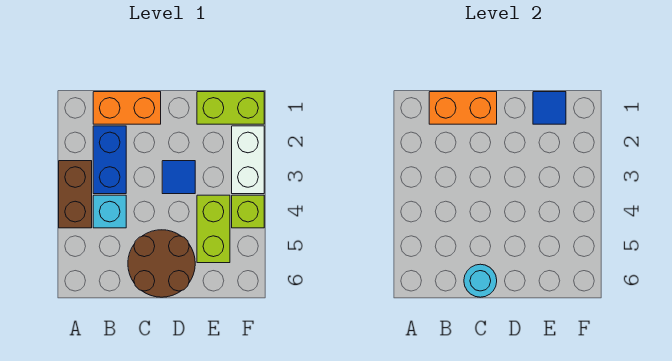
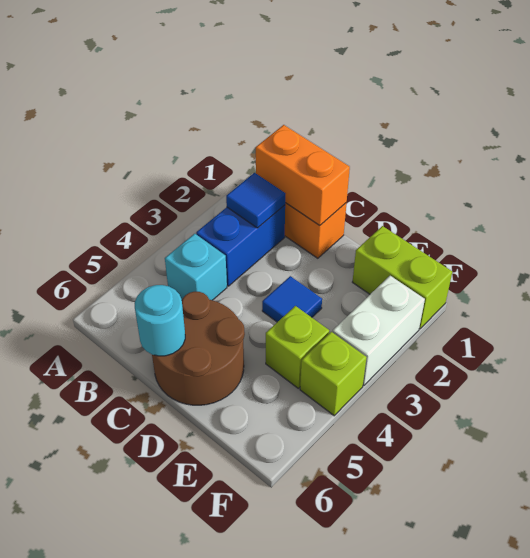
brown 1x2 brick [59,161,92,228] -> none
blue 1x1 tile [533,92,566,124] -> blue 1x1 tile moved to [226,173,285,228]
lime 1x2 brick [197,195,230,263] -> lime 1x1 brick [266,306,329,388]

